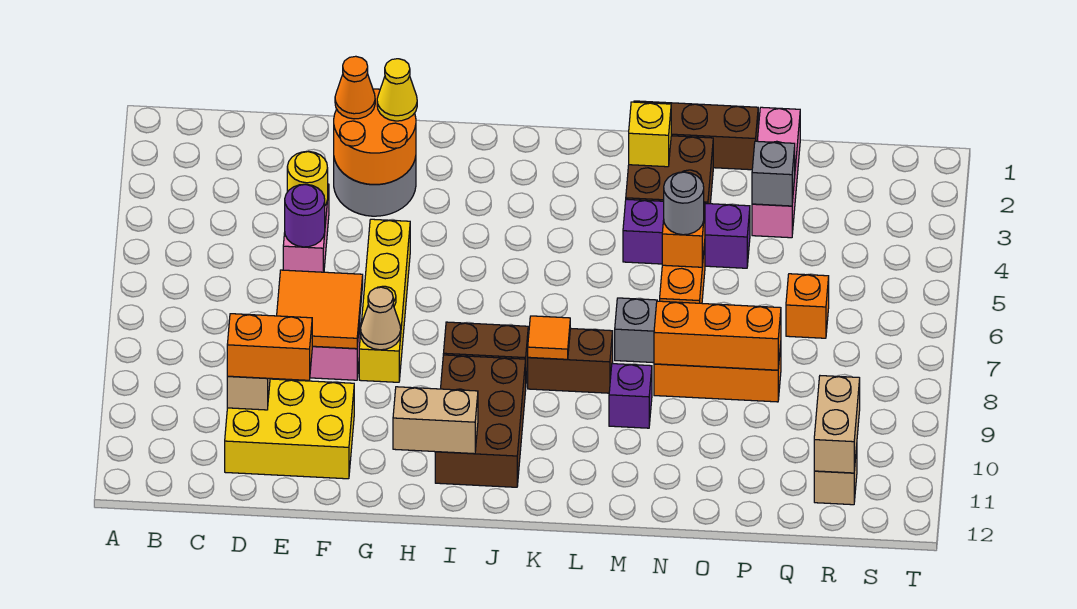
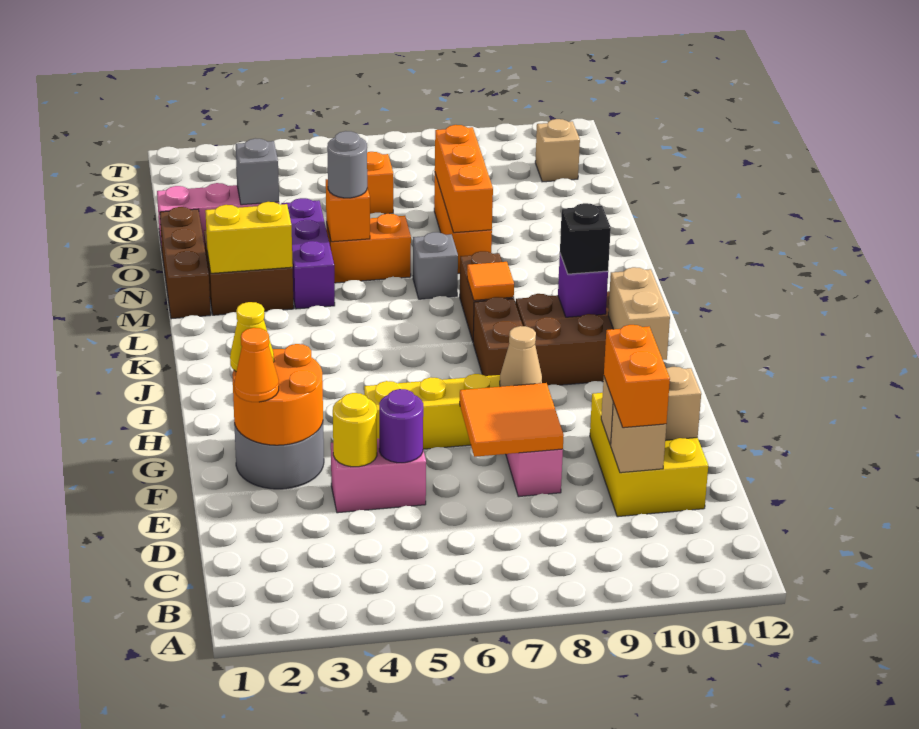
none -> black 1x1 brick [560,203,611,274]
yellow 1x1 brick [629,102,671,167] -> yellow 1x2 brick [205,202,293,273]
purple 1x1 brick [609,364,652,428] -> purple 1x1 brick moved to [558,254,608,317]
tan 1x2 brick [814,376,860,473] -> tan 1x2 brick moved to [601,367,701,445]

